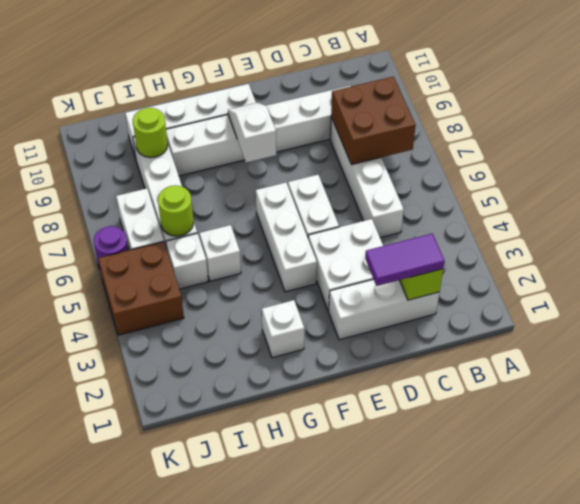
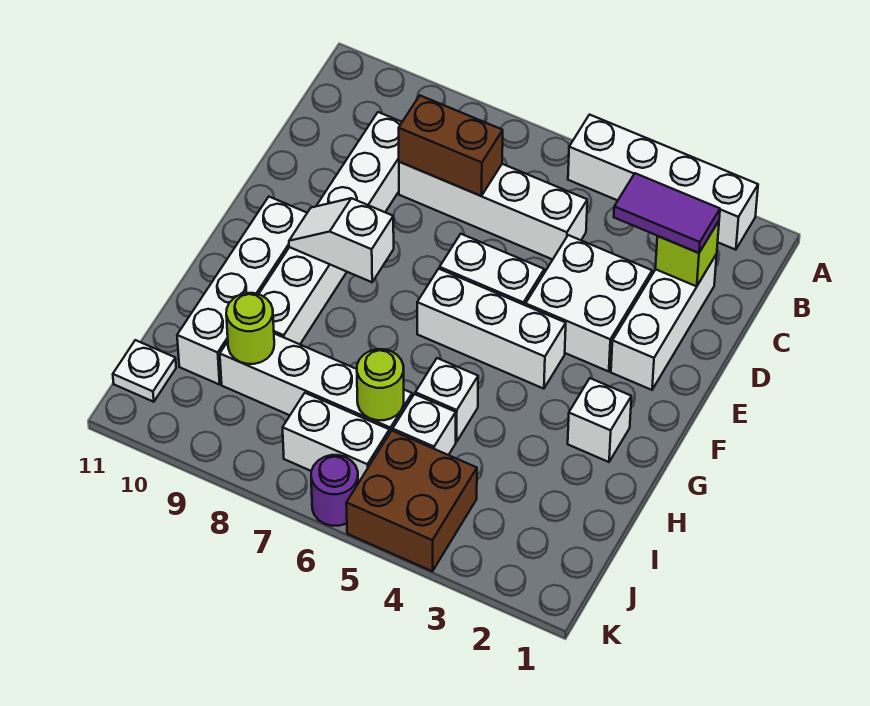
none -> white 1x4 brick [568,115,758,250]
brown 2x2 brick [331,77,416,165] -> brown 1x2 brick [399,96,503,196]
purple 1x2 tile [365,234,445,286] -> purple 1x2 tile turned to [614,173,720,253]
none -> white 1x1 plate [113,340,176,402]

